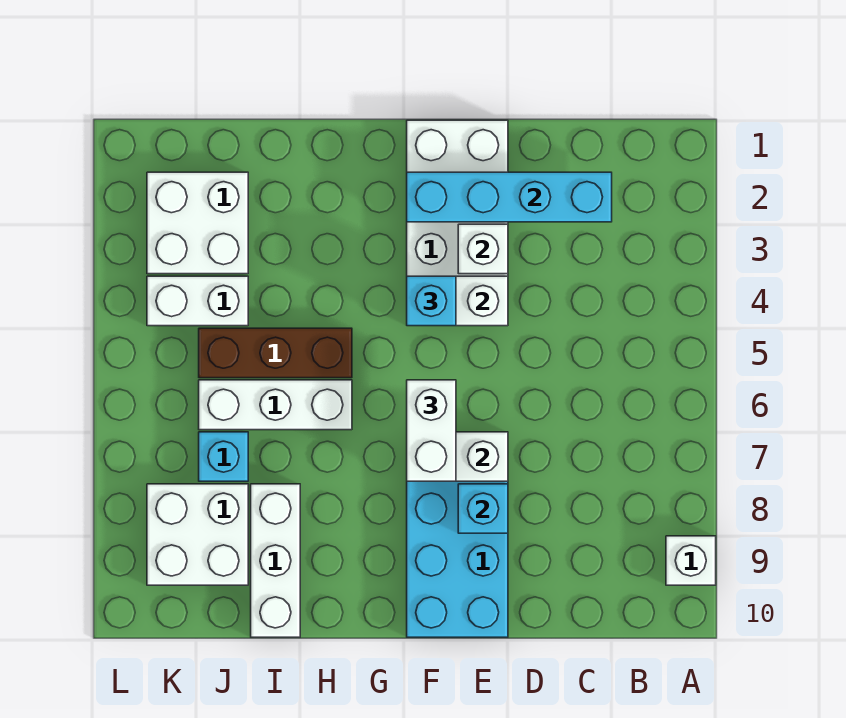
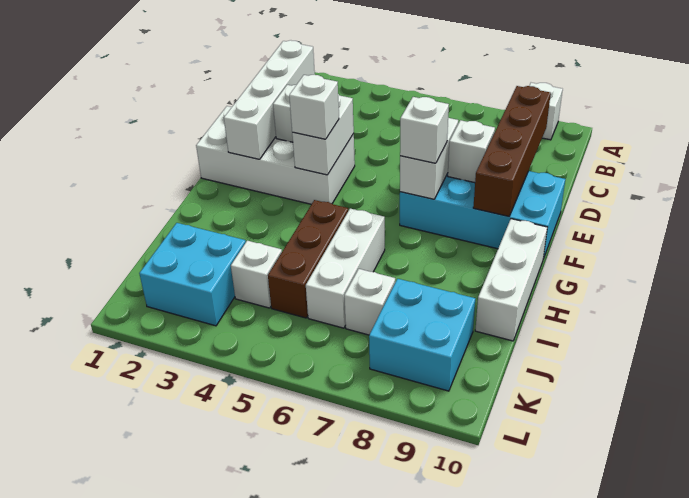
cyan 1x4 brick [407,172,612,222] -> white 1x4 brick [224,40,315,159]
none -> brown 1x4 brick [473,86,551,216]
cyan 1x1 brick [458,484,508,533] -> white 1x1 brick [448,120,495,183]
cyan 1x1 brick [407,276,456,326] -> white 1x1 brick [289,75,339,139]
white 1x2 brick [407,380,456,481] -> white 1x1 brick [400,97,449,163]
white 1x3 brick [251,484,300,637] -> white 1x3 brick turned to [475,219,547,341]
white 2x2 brick [147,172,248,274] -> cyan 2x2 brick [139,223,246,326]
white 1x2 brick [147,276,248,326] -> white 1x1 brick [231,241,282,308]
cyan 1x1 brick [199,432,248,481] -> white 1x1 brick [344,269,395,335]
white 2x2 brick [147,484,248,585] -> cyan 2x2 brick [369,279,475,391]

